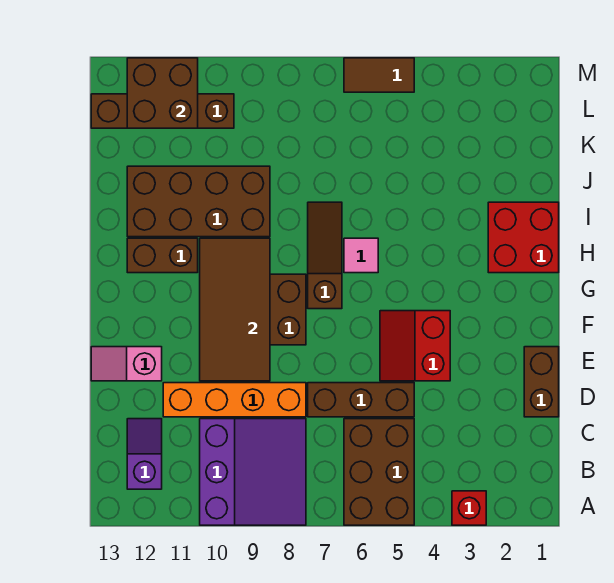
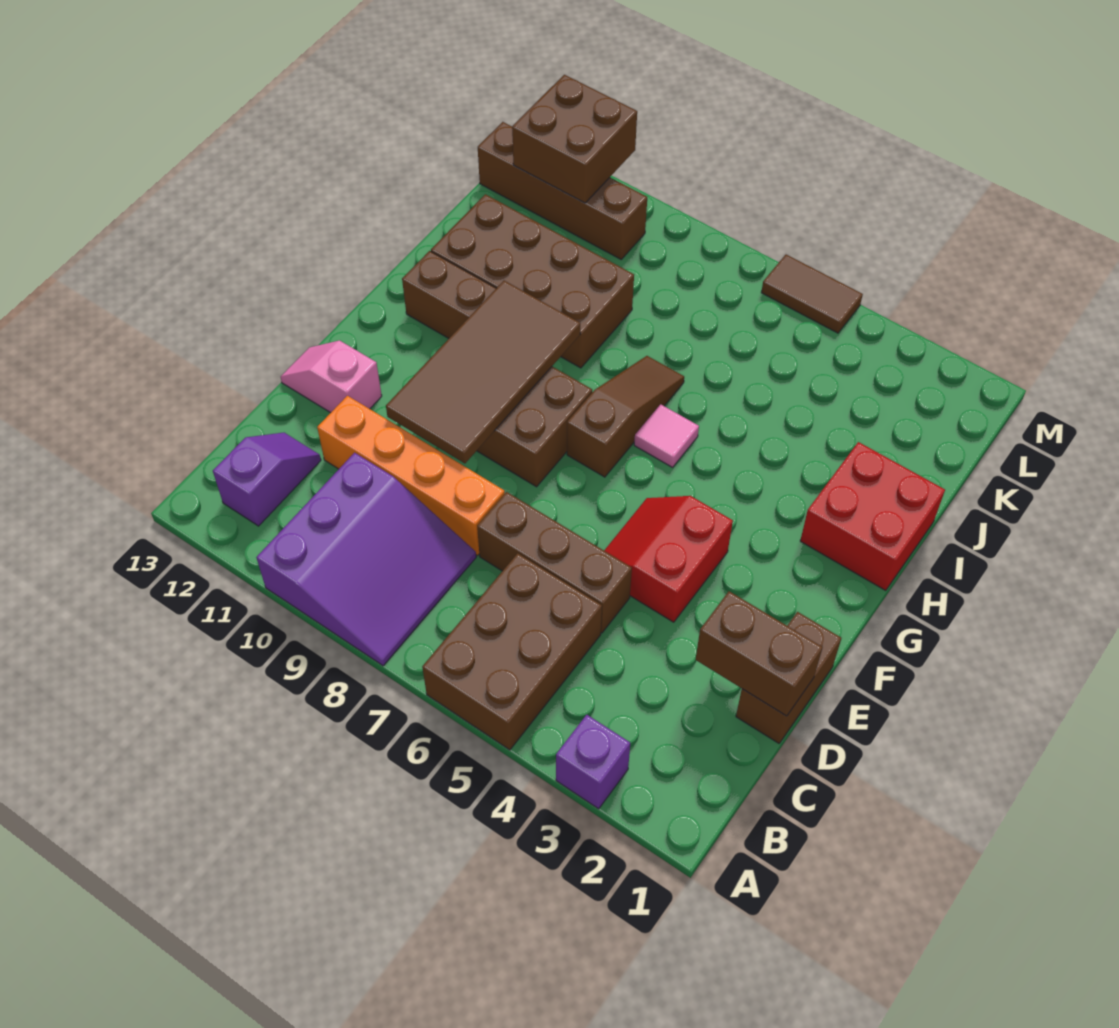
red 1x1 brick [452,491,486,525] -> purple 1x1 brick [556,715,630,809]
none -> brown 1x2 brick [695,591,823,716]

